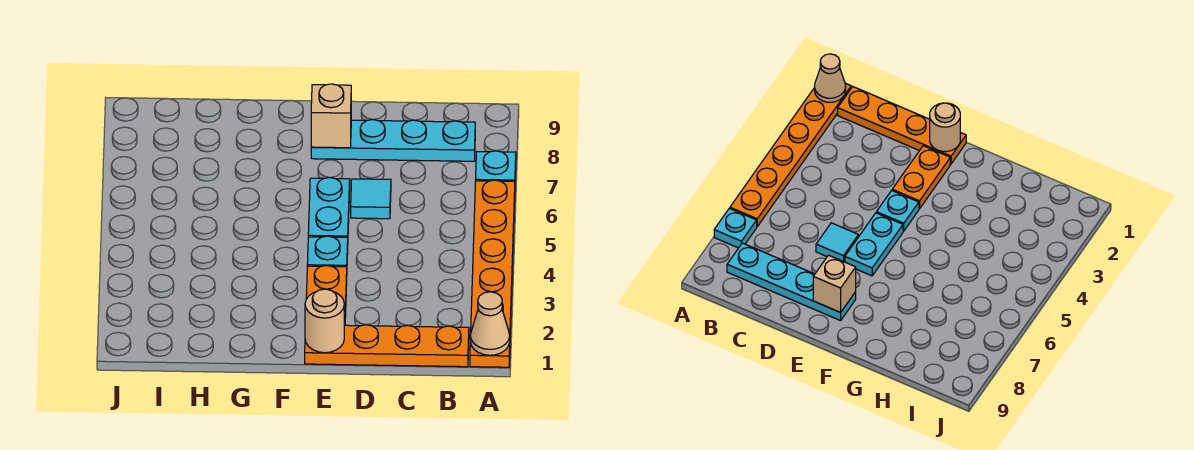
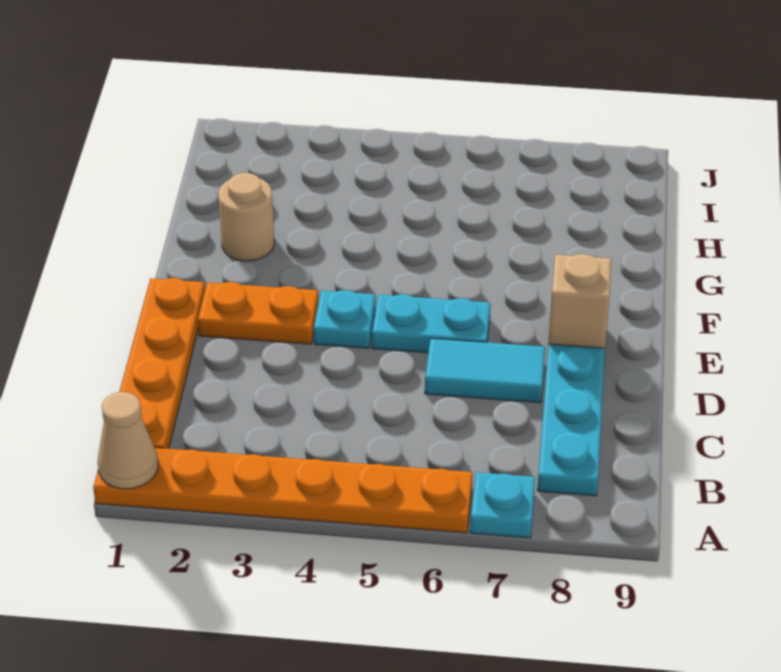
cyan 1x1 tile [351,179,391,219] -> cyan 1x2 tile [425,338,545,403]
tan 1x1 round brick [305,289,344,353] -> tan 1x1 round brick moved to [218,173,274,261]

